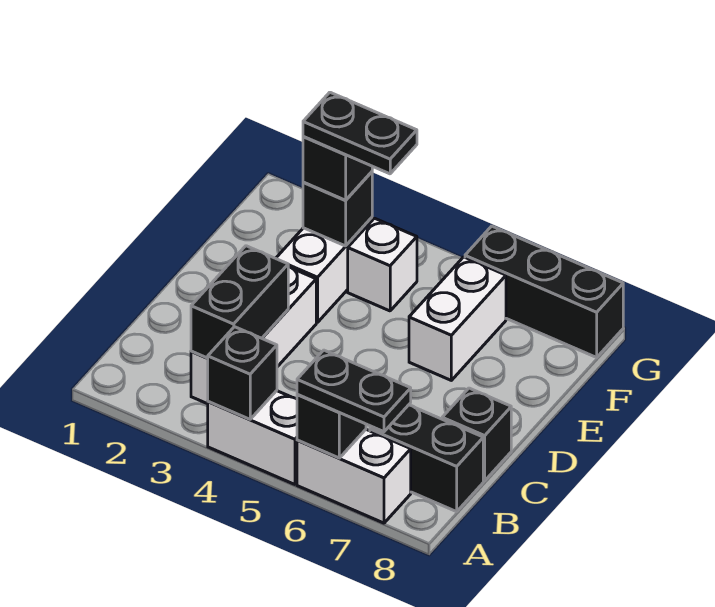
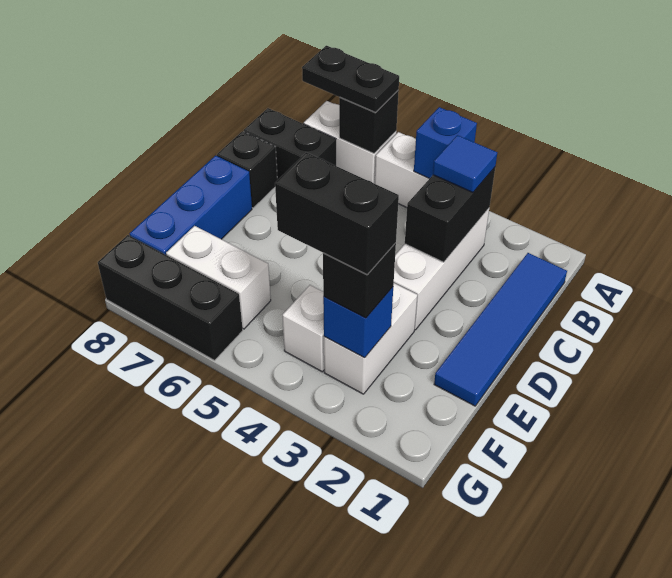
black 1x1 brick [208,327,277,419] -> blue 1x1 brick [414,107,477,179]
none -> blue 1x4 tile [434,253,567,406]
none -> blue 1x1 tile [433,135,497,192]
none -> blue 1x3 brick [130,156,252,255]
white 1x2 brick [409,257,506,380] -> white 1x2 brick turned to [166,226,271,329]
black 1x1 brick [303,172,372,246] -> blue 1x1 brick [323,287,393,358]
black 1x2 plate [303,92,417,174] -> black 1x2 brick [275,152,399,275]

